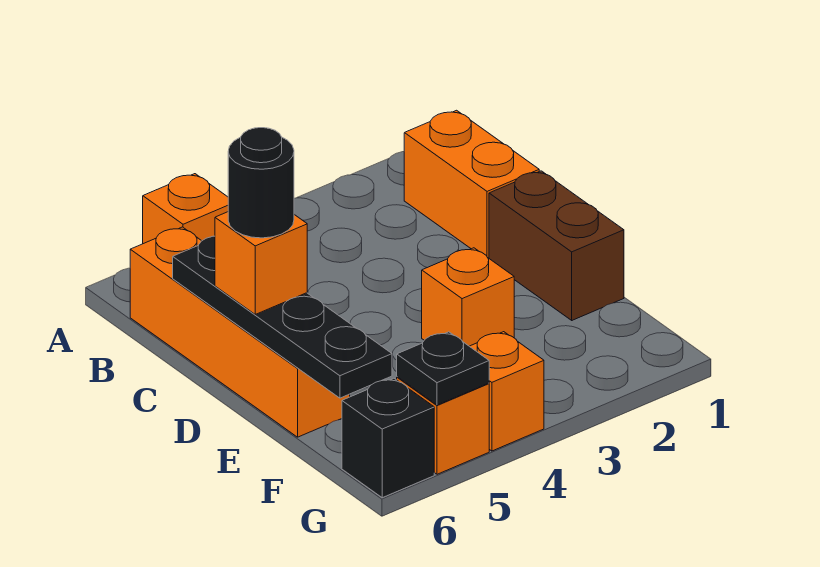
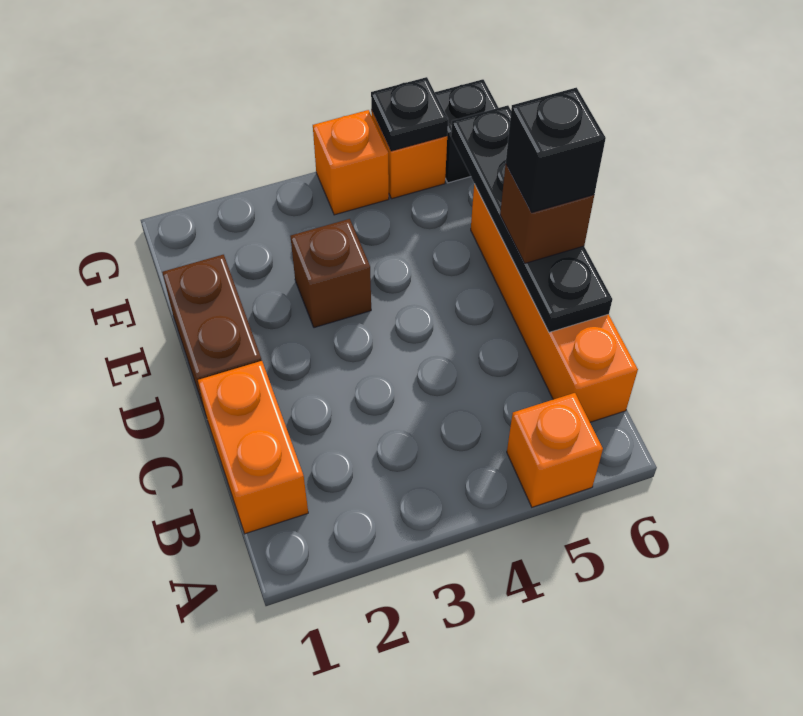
orange 1x1 brick [215,212,307,314] -> brown 1x1 brick [500,164,594,263]
black 1x1 round brick [228,128,294,238] -> black 1x1 brick [506,88,606,212]
orange 1x1 brick [422,248,514,346] -> brown 1x1 brick [290,219,371,328]

